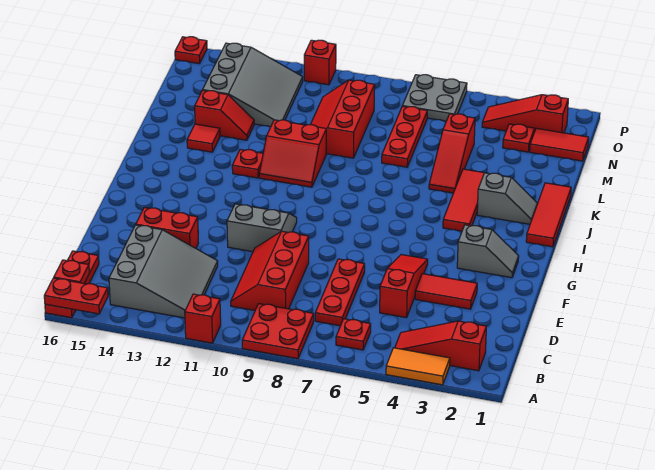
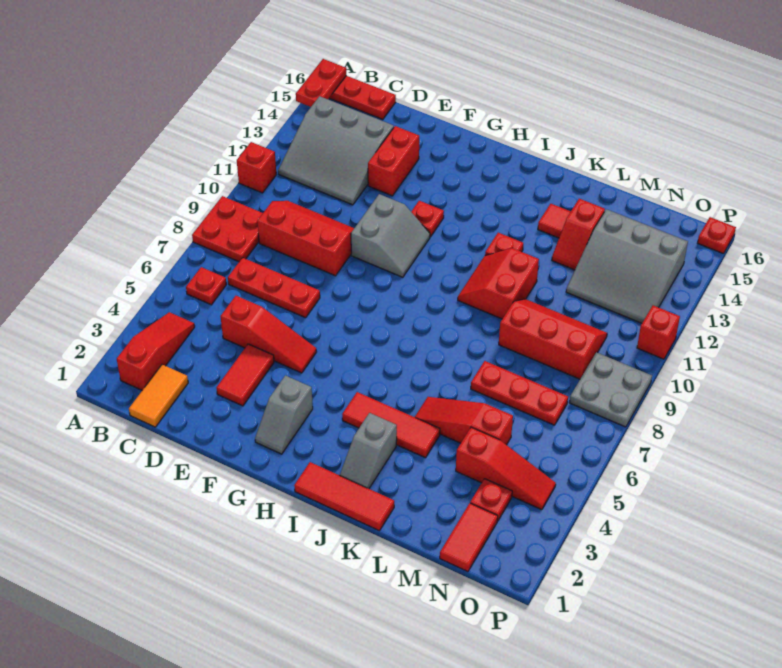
orange 1x2 tile [386,348,450,385] -> orange 1x2 tile moved to [129,365,188,427]
red 1x1 plate [54,260,89,283] -> red 1x1 plate moved to [411,201,444,237]
red 1x3 slope [482,95,568,133] -> red 1x3 slope turned to [456,427,556,510]
grey 2x2 plate [403,75,467,121] -> grey 2x2 plate moved to [570,352,652,427]

